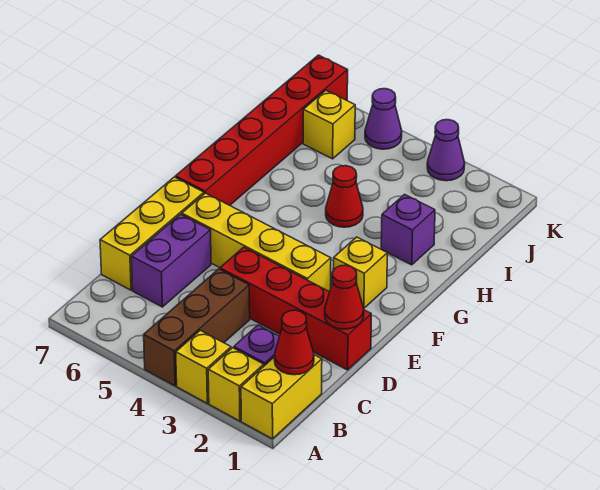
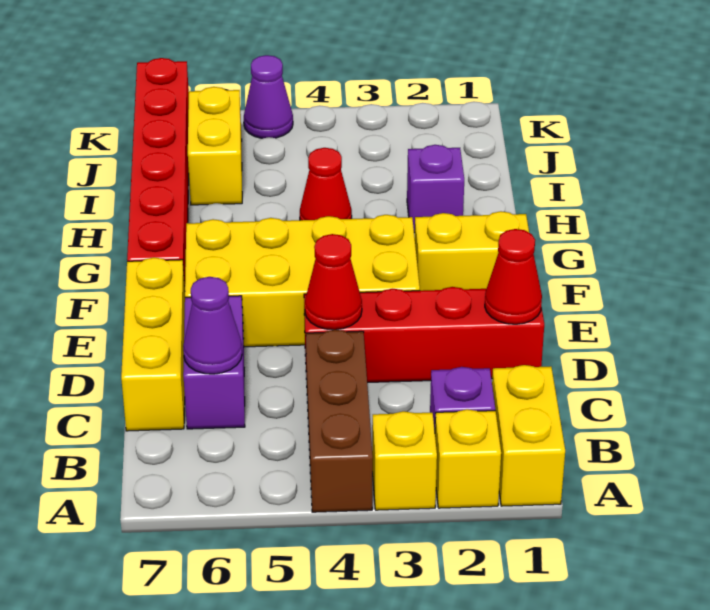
red 1x1 cone [274,310,314,375] -> red 1x1 cone moved to [304,234,362,330]
yellow 1x4 brick [182,193,331,292] -> yellow 2x4 brick [185,215,420,347]
yellow 1x1 brick [333,237,387,308] -> yellow 1x2 brick [415,211,529,291]
yellow 1x1 brick [303,90,355,159] -> yellow 1x2 brick [188,87,242,205]
purple 1x1 cone [427,120,465,181] -> purple 1x1 cone moved to [183,277,242,374]

